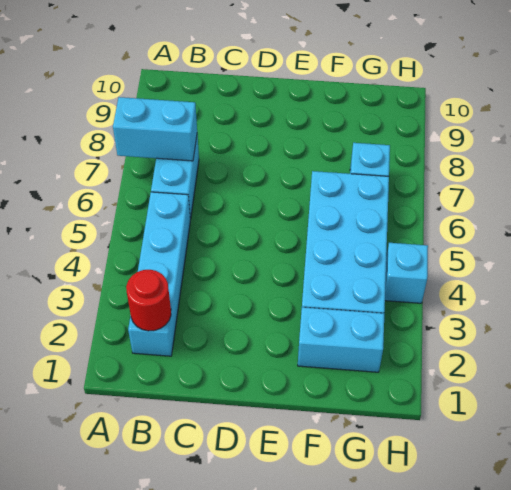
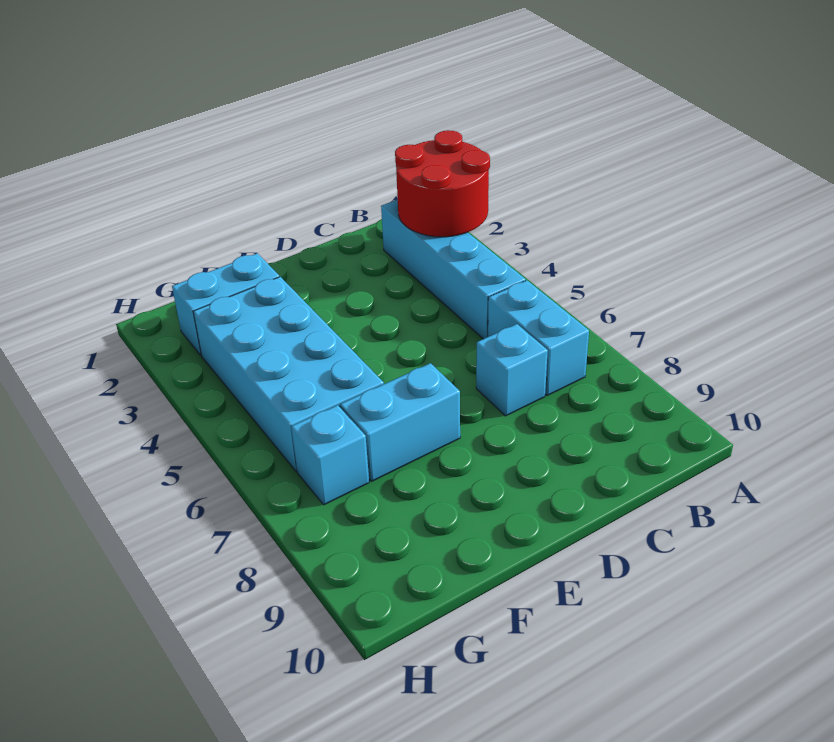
cyan 1x2 brick [113,97,197,161] -> cyan 1x2 brick moved to [340,363,460,481]
red 1x1 round brick [126,270,171,331] -> red 2x2 round brick [395,130,490,237]
cyan 1x1 brick [385,243,428,303] -> cyan 1x1 brick moved to [476,324,548,416]

